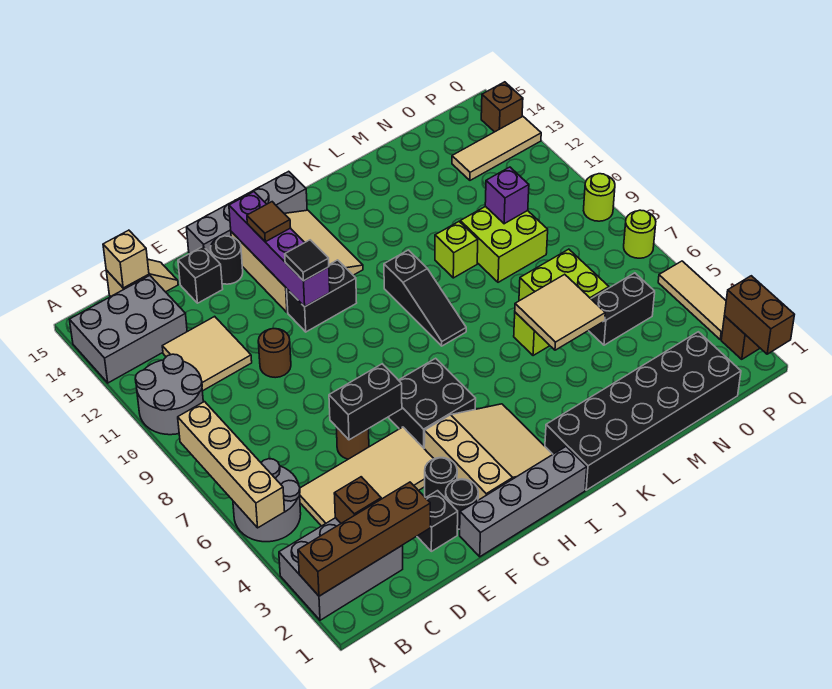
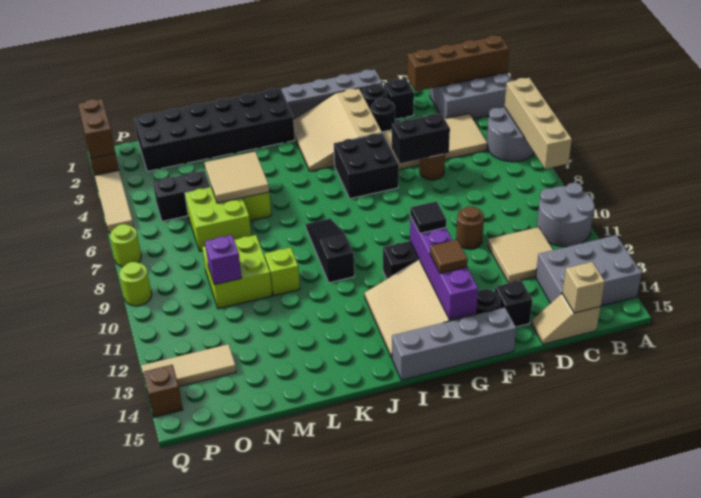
brown 1x1 brick [334,477,381,523] -> none

